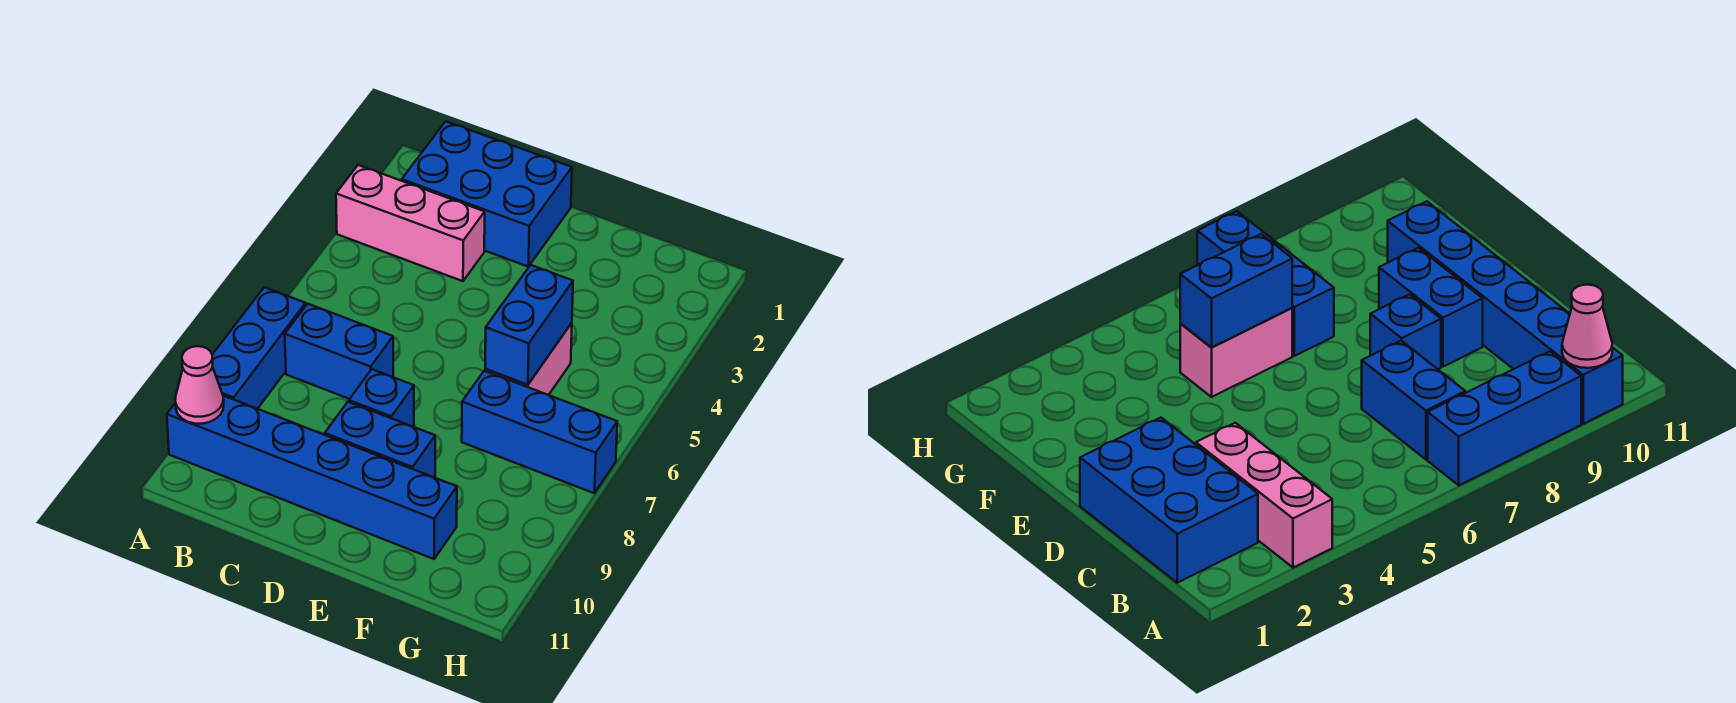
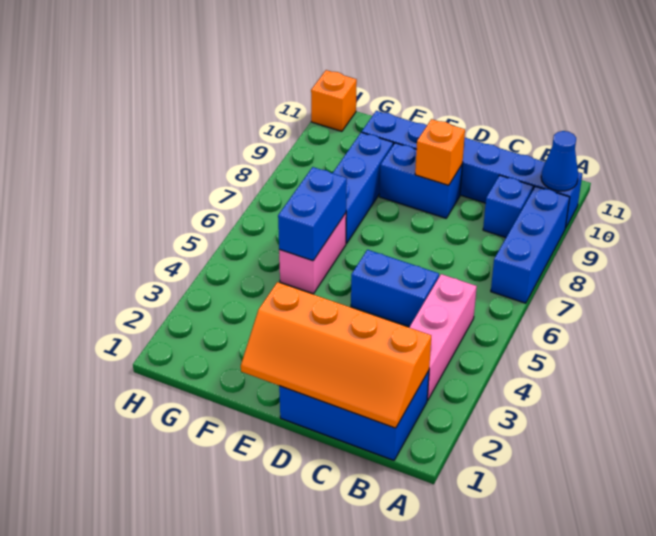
pink 1x3 brick [336,165,485,281] -> pink 1x3 brick turned to [409,274,477,401]
pink 1x1 cone [175,346,224,424] -> blue 1x1 cone [541,131,578,191]
none -> orange 2x4 slope [241,282,431,428]
blue 1x2 brick [285,304,393,399] -> blue 1x2 brick moved to [351,250,439,327]
blue 1x1 brick [349,369,414,427] -> blue 1x1 brick moved to [483,175,533,238]
none -> orange 1x1 brick [415,119,465,185]
blue 1x3 brick [462,371,617,493] -> blue 1x3 brick turned to [333,132,393,244]
none -> orange 1x1 brick [311,70,357,131]

